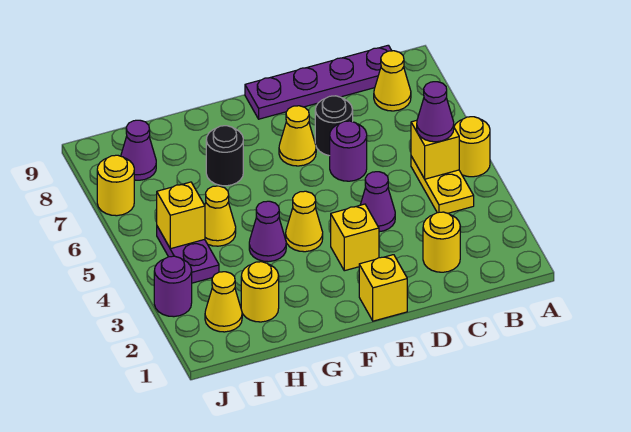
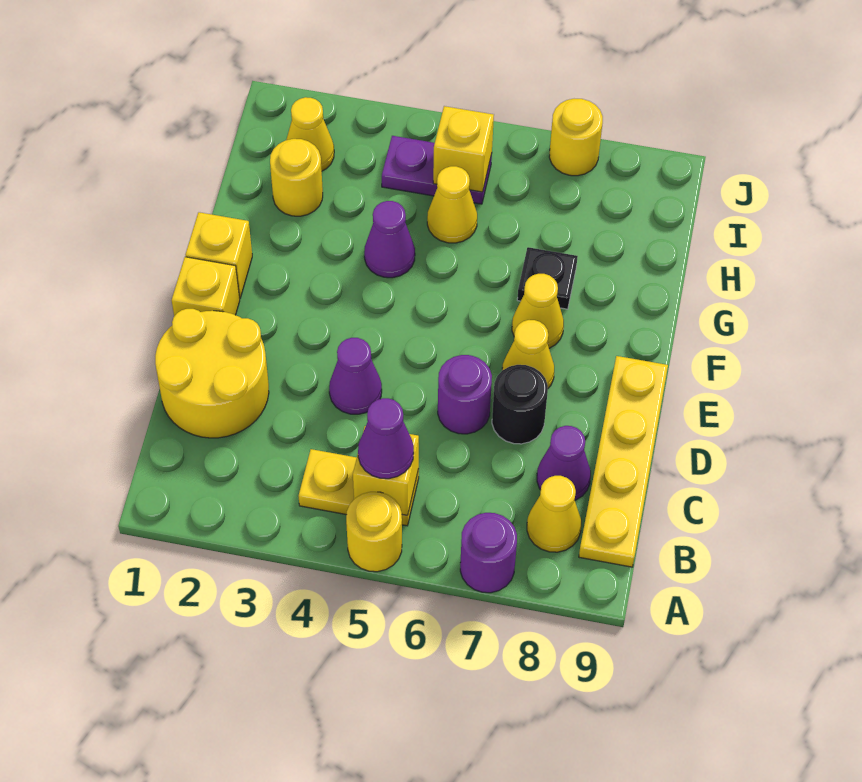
purple 1x4 plate [245,45,392,119] -> yellow 1x4 plate [579,356,668,567]
yellow 1x1 round brick [423,212,460,272] -> yellow 2x2 round brick [155,309,269,438]
yellow 1x1 brick [331,204,379,271] -> yellow 1x1 brick moved to [185,212,252,298]
yellow 1x1 cone [286,191,323,252] -> yellow 1x1 cone moved to [512,274,564,348]
black 1x1 round brick [206,126,243,186] -> black 1x1 plate [517,247,578,309]
purple 1x1 cone [121,120,156,180] -> purple 1x1 cone moved to [537,426,591,500]
purple 1x1 round brick [154,256,192,317] -> purple 1x1 round brick moved to [460,513,517,593]

